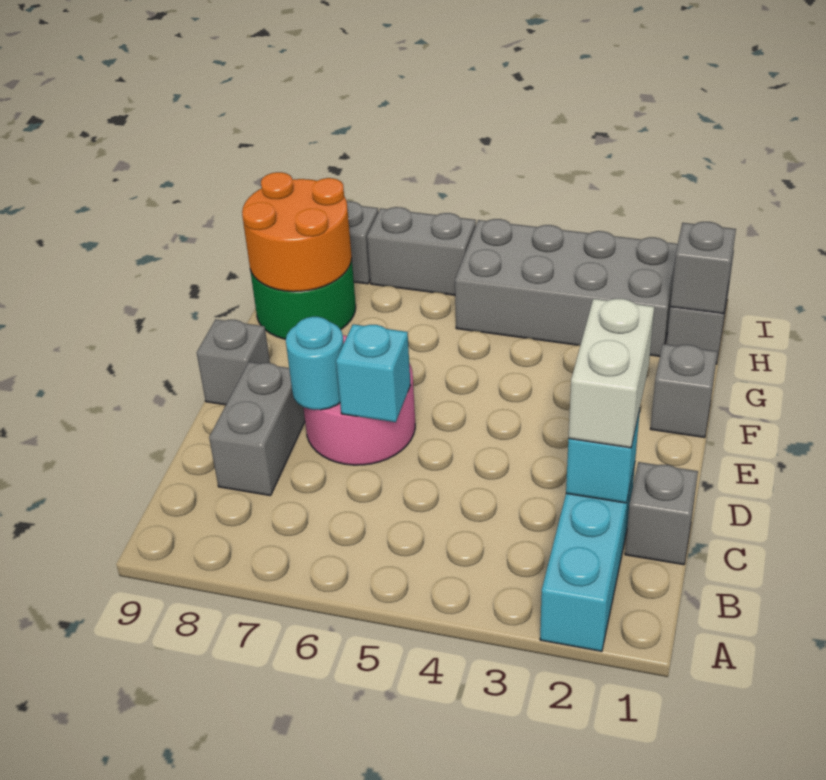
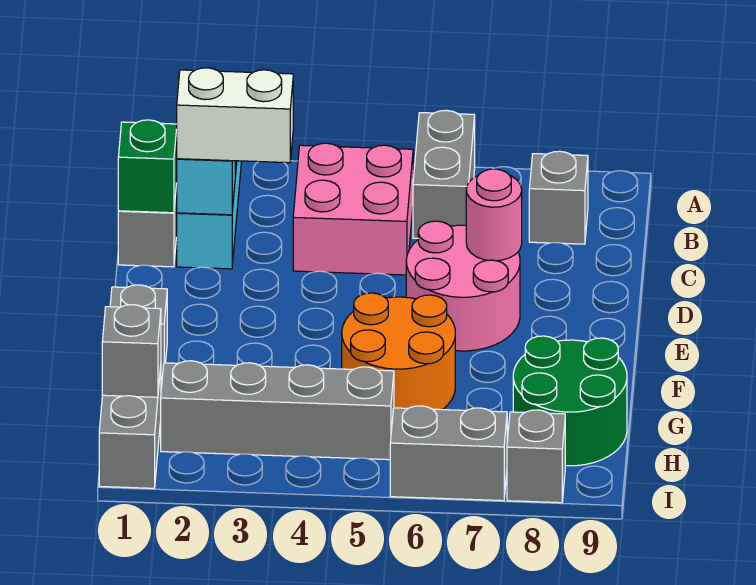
none -> pink 2x2 brick [293,143,413,275]
none -> green 1x1 brick [118,120,177,213]
white 1x2 brick [568,299,654,448] -> white 1x2 brick turned to [177,68,293,163]
grey 1x2 brick [209,362,305,496] -> grey 1x2 brick moved to [413,110,475,238]
cyan 1x1 brick [336,324,410,422] -> none
cyan 1x1 round brick [286,317,344,410] -> pink 1x1 round brick [466,169,522,261]
grey 1x1 brick [197,319,270,405] -> grey 1x1 brick moved to [529,151,588,244]
orange 2x2 round brick [242,172,352,292] -> orange 2x2 round brick moved to [342,293,455,410]
grey 2x4 brick [455,219,678,356] -> grey 1x4 brick [161,361,394,460]

